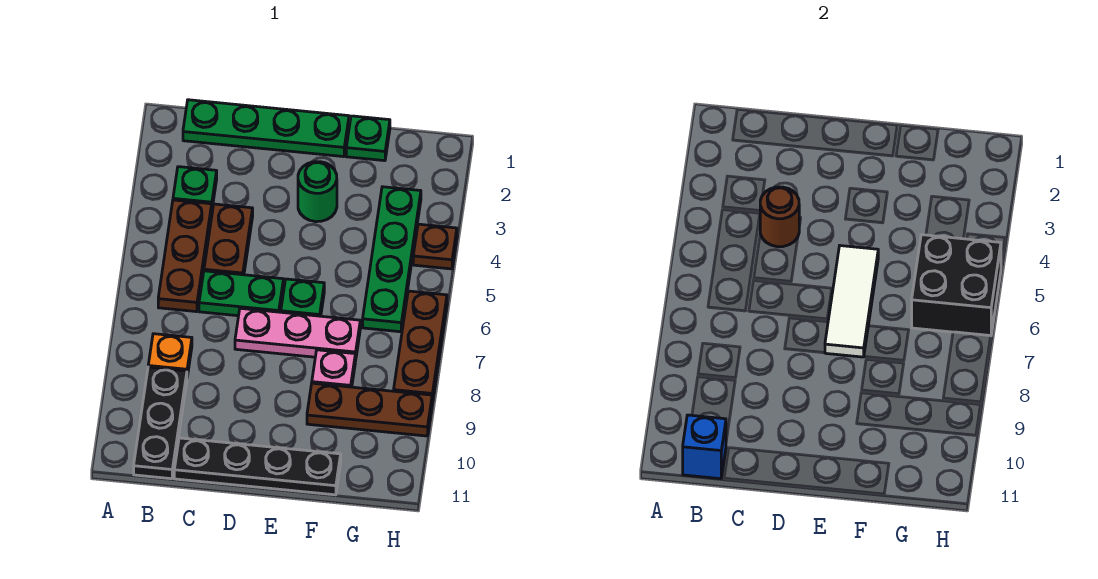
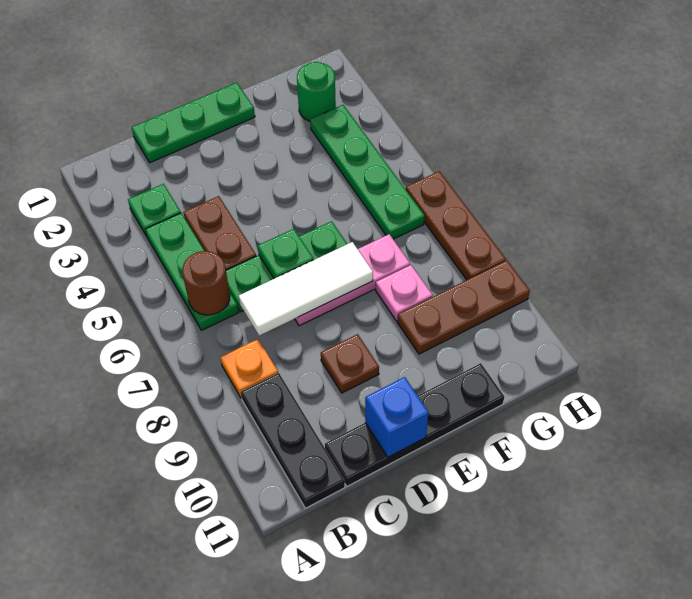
green 1x4 plate [183,100,349,157] -> green 1x3 plate [132,83,255,163]
brown 1x3 plate [158,200,212,312] -> green 1x3 plate [145,213,238,330]
blue 1x1 brick [683,415,726,479] -> blue 1x1 brick moved to [365,377,429,457]
brown 1x1 round brick [760,187,799,247] -> brown 1x1 round brick moved to [182,251,230,315]
green 1x1 round brick [298,162,337,222] -> green 1x1 round brick moved to [297,62,336,121]
white 1x3 tile [825,246,878,357] -> white 1x3 tile turned to [239,242,373,336]
green 1x1 plate [346,116,390,161] -> green 1x1 plate moved to [258,229,314,279]
black 2x2 brick [912,235,1001,336] -> none
brown 1x1 plate [413,224,457,269] -> brown 1x1 plate moved to [321,334,379,393]

